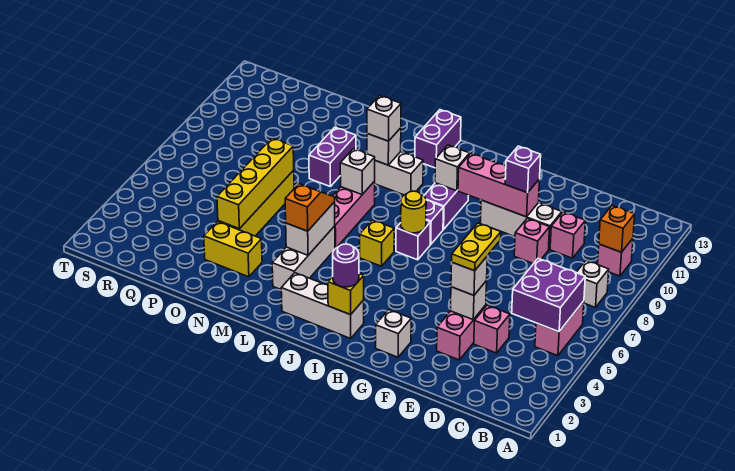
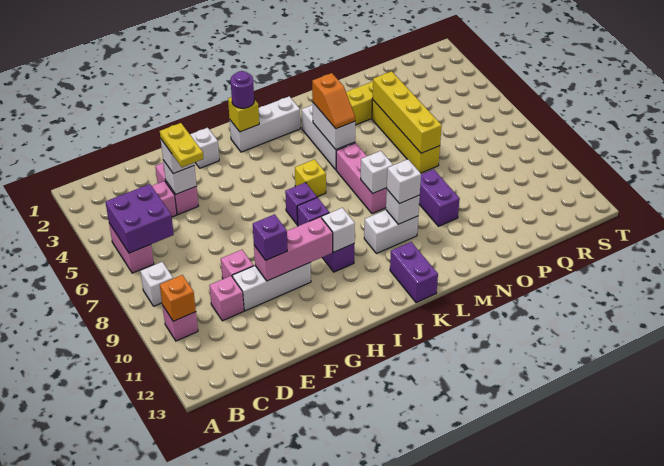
yellow 1x1 round brick [401,191,426,233] -> none

